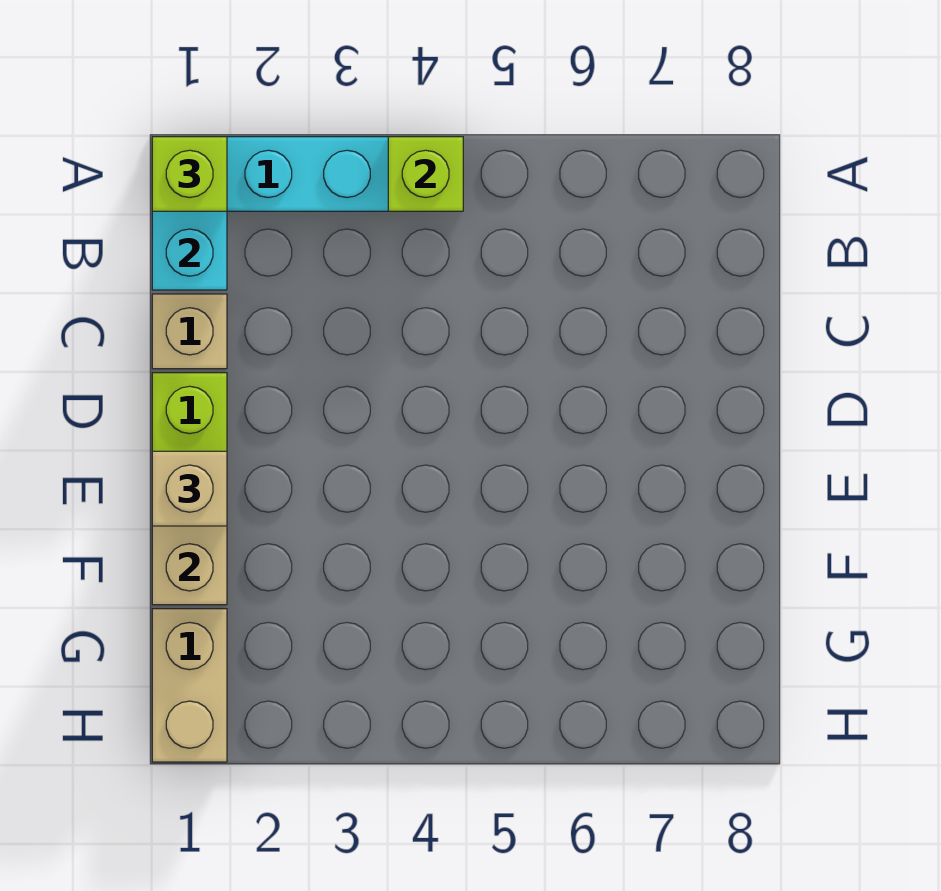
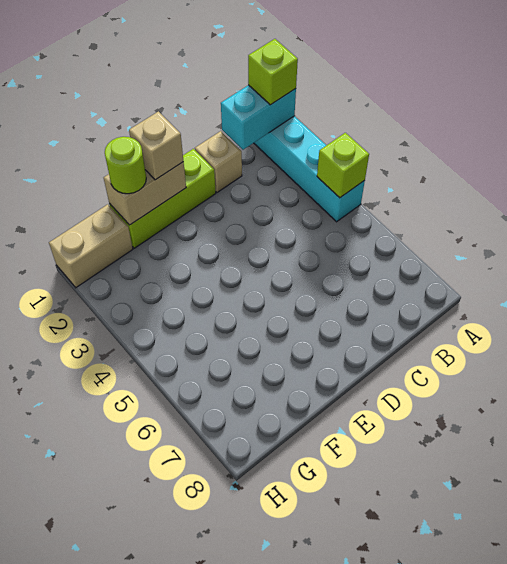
none -> lime 1x1 round brick [105,137,146,194]

